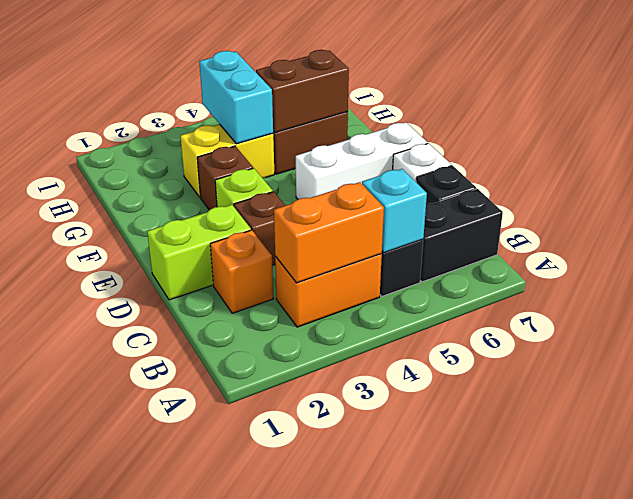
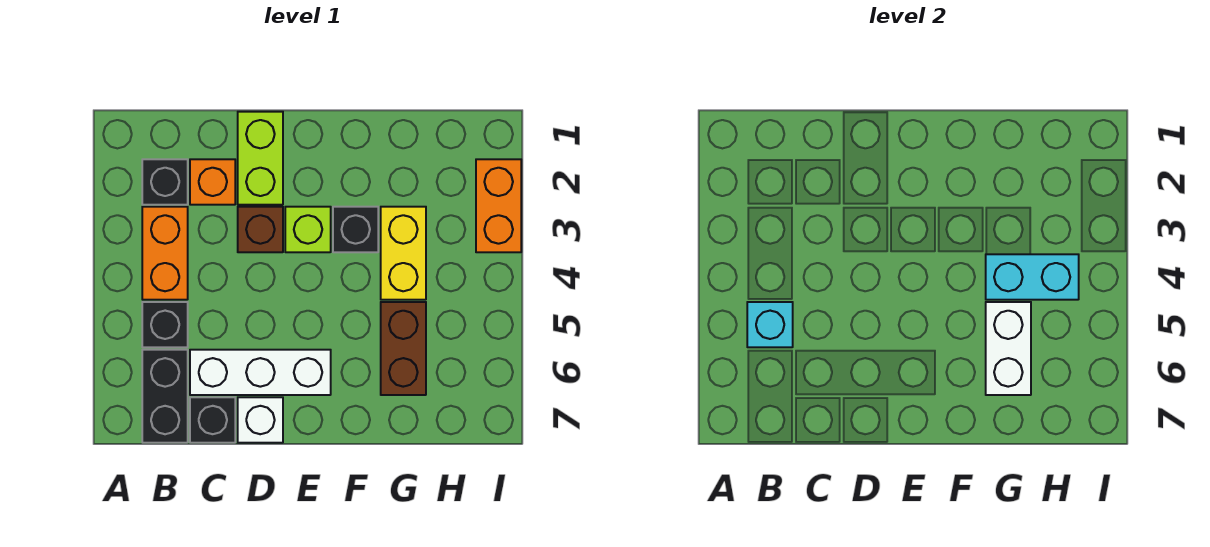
none -> black 1x1 brick [142,159,188,205]
orange 1x2 brick [274,182,384,283] -> orange 1x2 brick moved to [476,159,521,252]
white 1x3 brick [296,123,428,199] -> white 1x3 brick turned to [190,350,331,395]
brown 1x1 brick [197,146,253,210] -> black 1x1 brick [333,207,378,252]
brown 1x2 brick [256,50,349,133] -> white 1x2 brick [986,302,1031,395]

